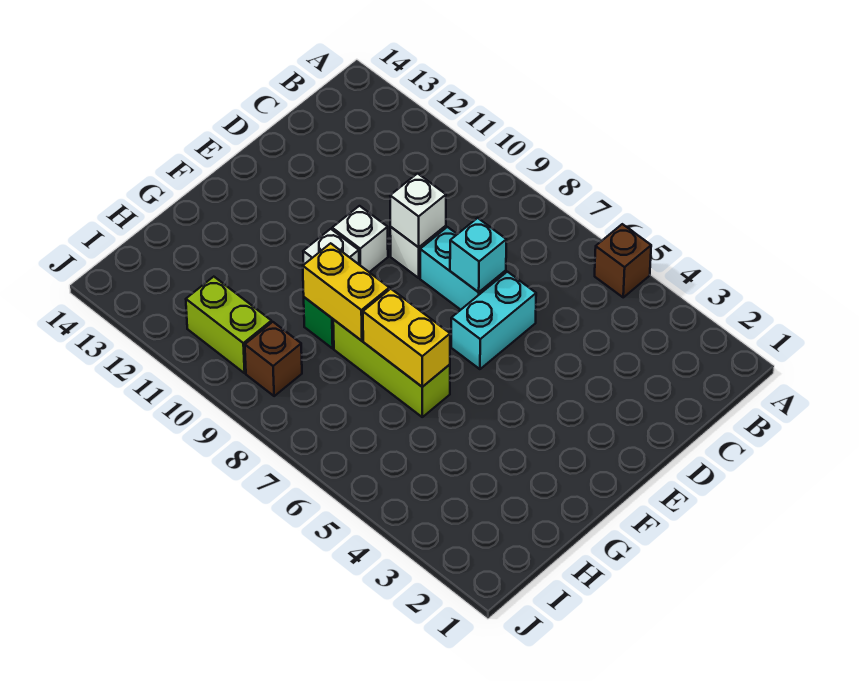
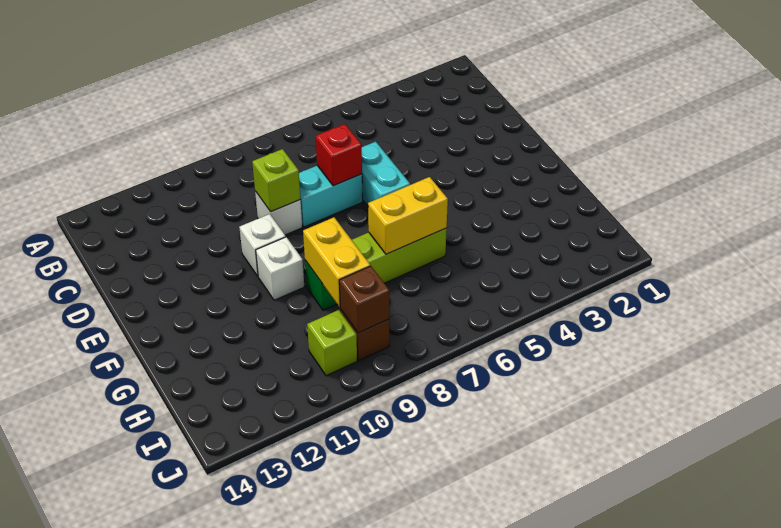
brown 1x1 brick [595,224,651,297] -> brown 1x1 brick moved to [339,266,389,333]
cyan 1x1 brick [450,218,506,292] -> red 1x1 brick [316,124,362,186]
white 1x1 brick [390,173,446,247] -> lime 1x1 brick [252,149,300,212]
yellow 1x2 brick [303,243,389,341] -> yellow 1x2 brick turned to [303,217,370,307]
lime 1x2 brick [186,277,272,373] -> lime 1x1 brick [307,310,357,376]

